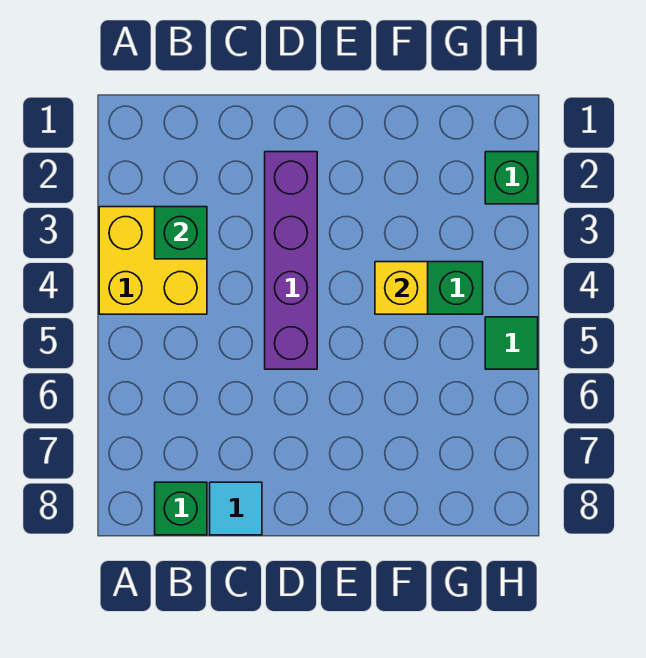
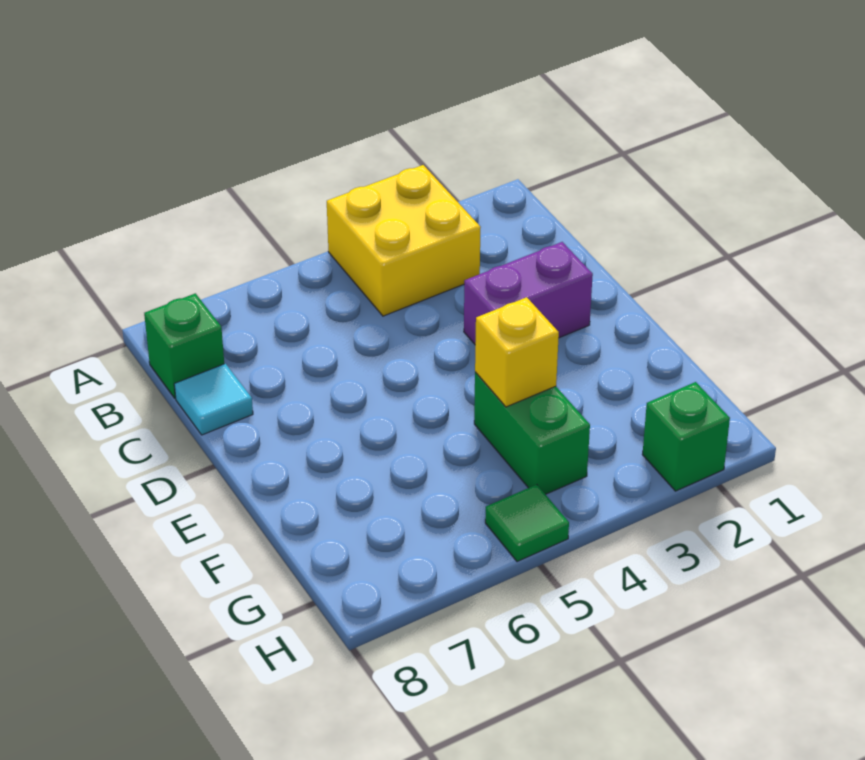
green 1x1 brick [155,207,207,259] -> none
purple 1x4 brick [265,152,317,369] -> purple 1x2 brick [464,242,593,344]

